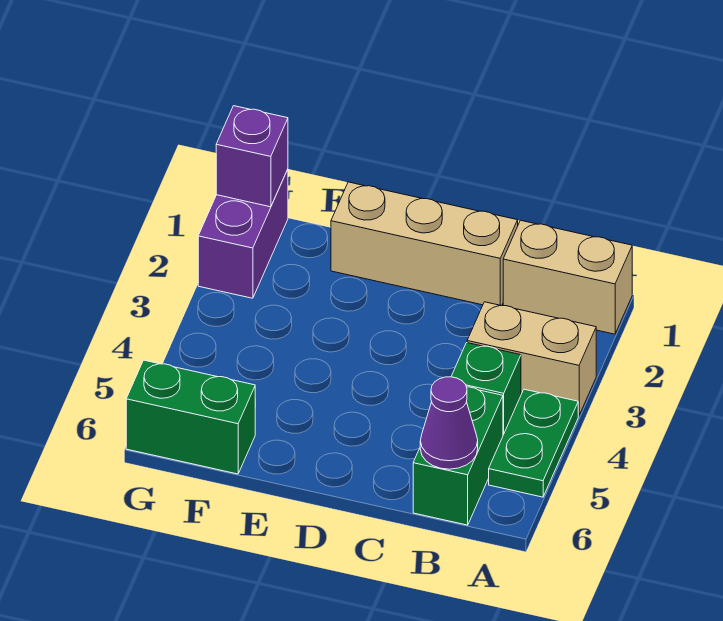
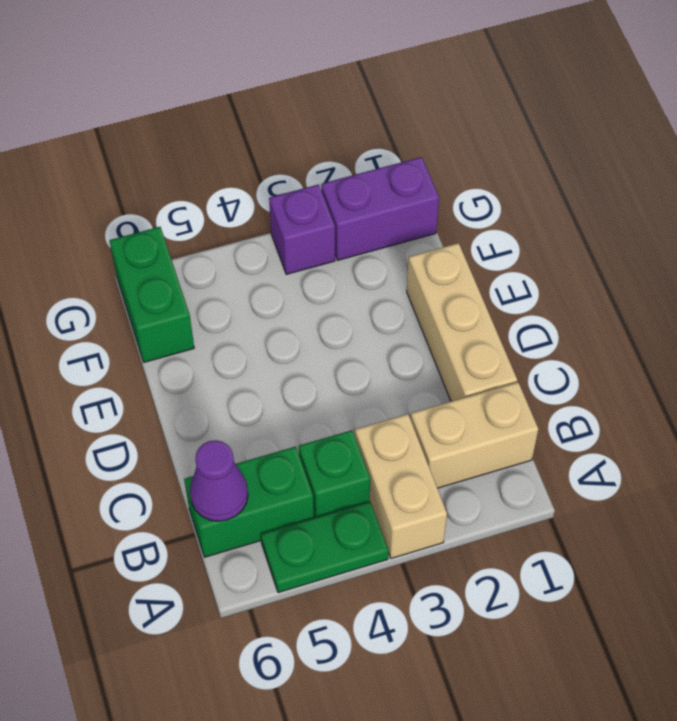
tan 1x2 brick [503,220,632,334] -> tan 1x2 brick turned to [411,382,538,488]
purple 1x1 brick [216,106,288,207] -> purple 1x1 brick moved to [269,184,335,274]

